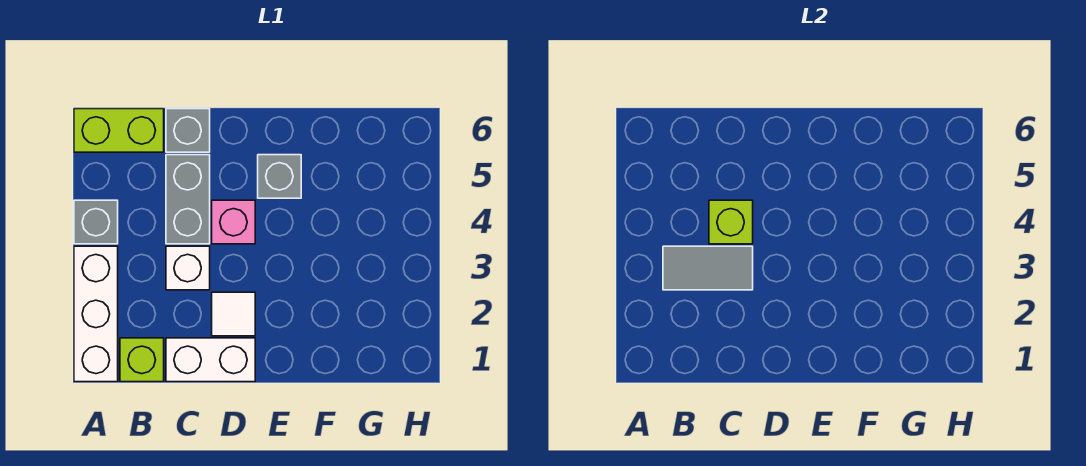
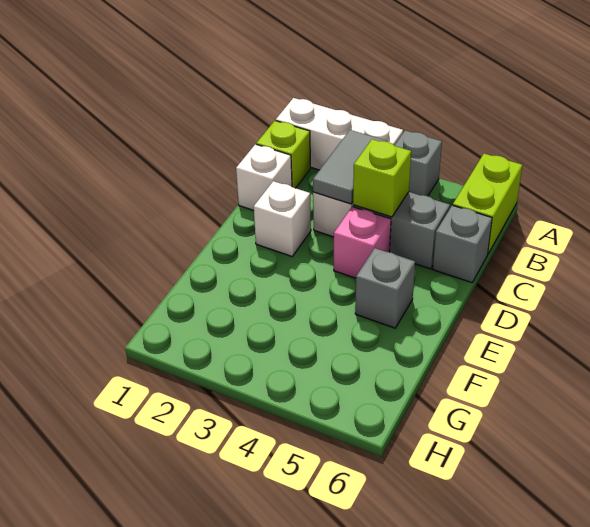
white 1x2 brick [166,338,255,382] -> white 1x1 brick [236,144,292,210]
white 1x1 tile [212,292,255,336] -> white 1x1 brick [254,181,311,256]

